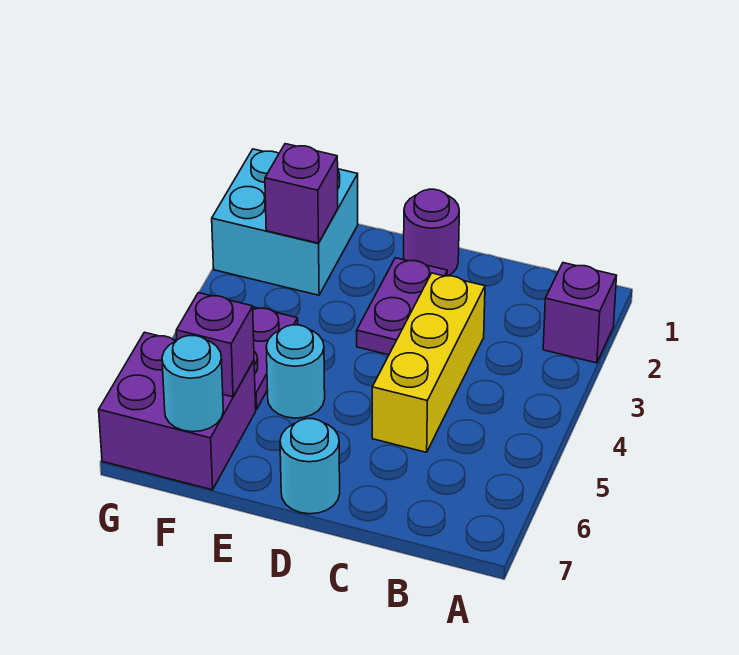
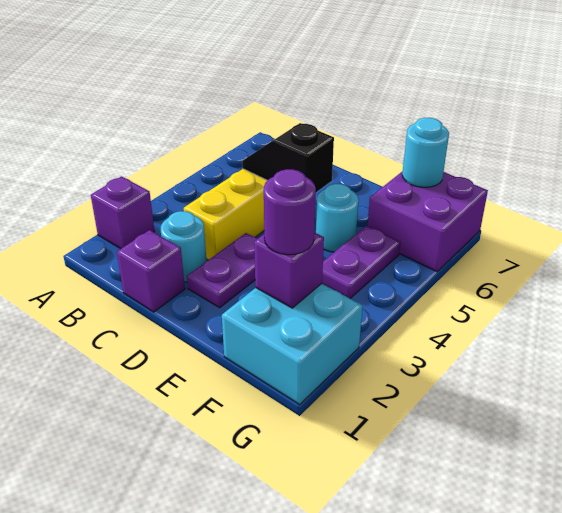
none -> black 1x2 slope [242,123,334,192]
purple 1x1 round brick [404,189,459,276] -> purple 1x1 round brick moved to [264,169,316,255]
cyan 1x1 round brick [280,419,340,514] -> cyan 1x1 round brick moved to [161,211,206,282]
purple 1x1 brick [176,293,254,397] -> purple 1x1 brick moved to [117,230,185,312]

